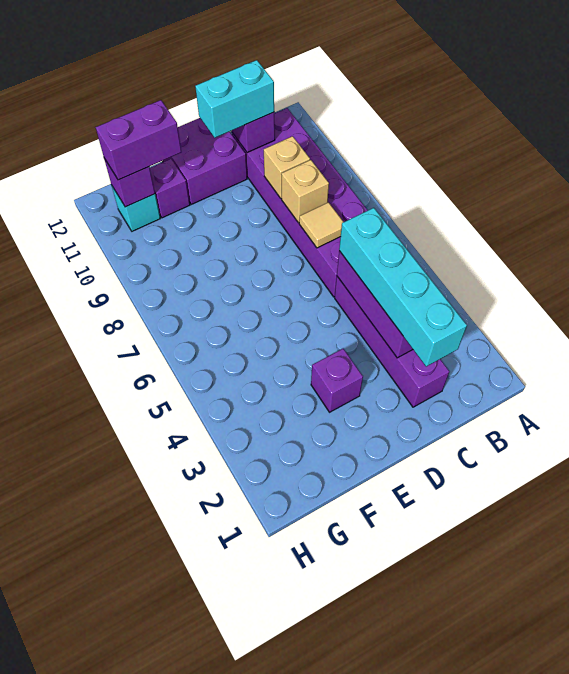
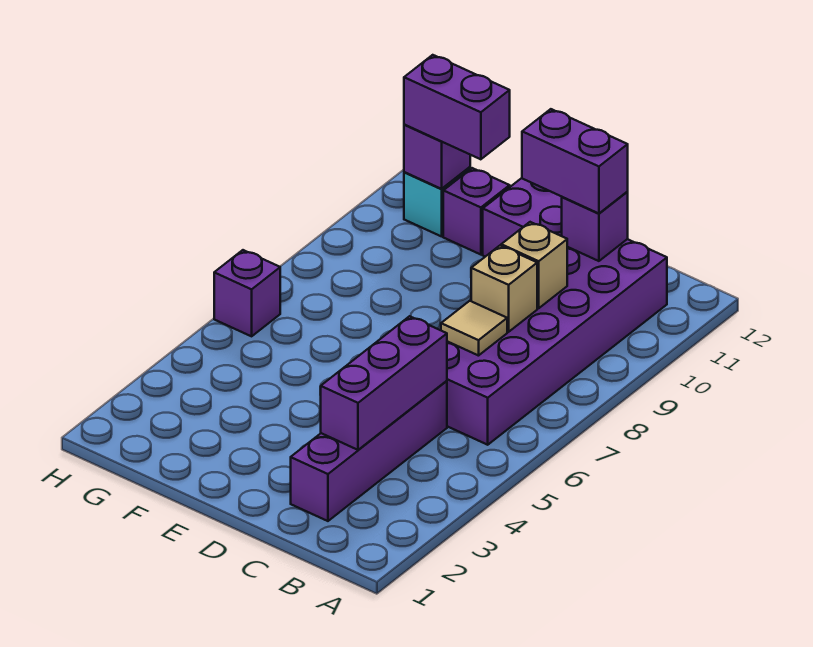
cyan 1x4 brick [339,208,467,367] -> none
cyan 1x2 brick [195,60,274,138] -> purple 1x2 brick [522,109,628,213]
purple 1x1 brick [311,349,363,412] -> purple 1x1 brick moved to [214,250,280,336]

